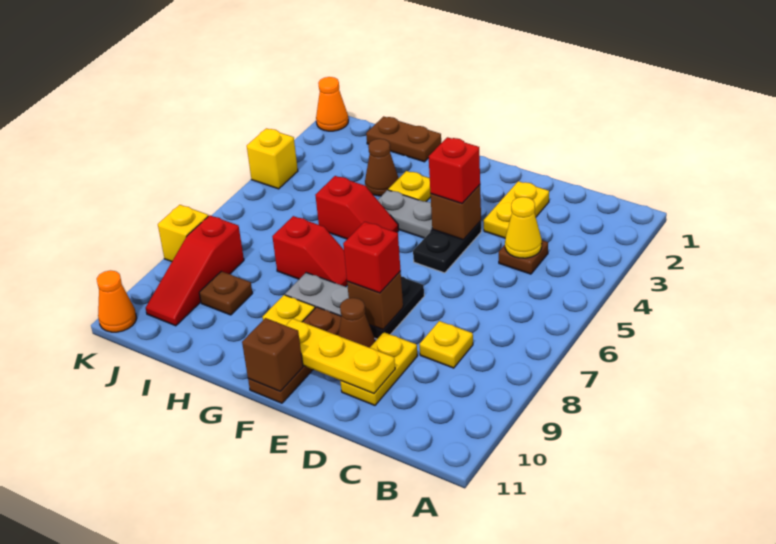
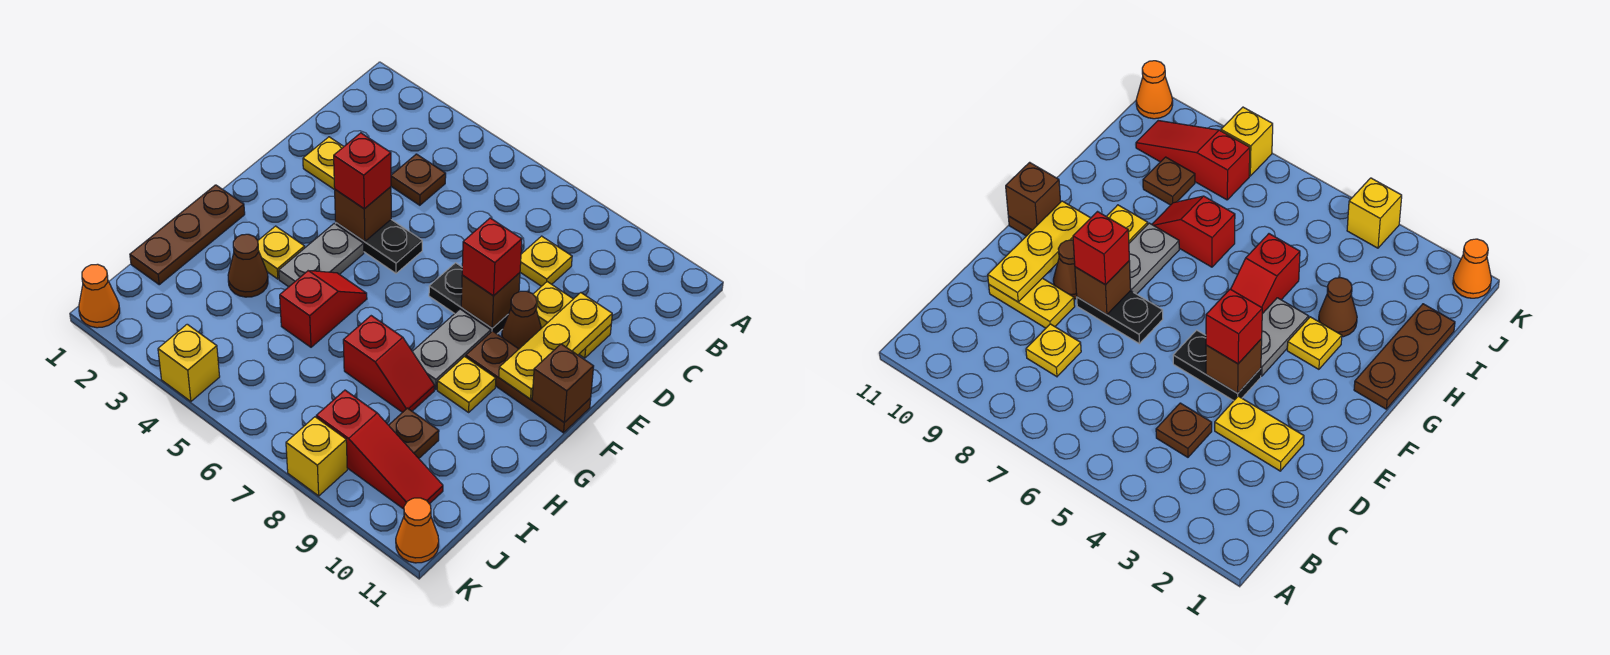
yellow 1x1 cone [505,197,542,258] -> none
red 1x2 slope [272,216,347,287] -> red 1x2 slope turned to [343,316,435,413]
brown 1x2 plate [366,116,441,162] -> brown 1x3 plate [130,185,245,285]

